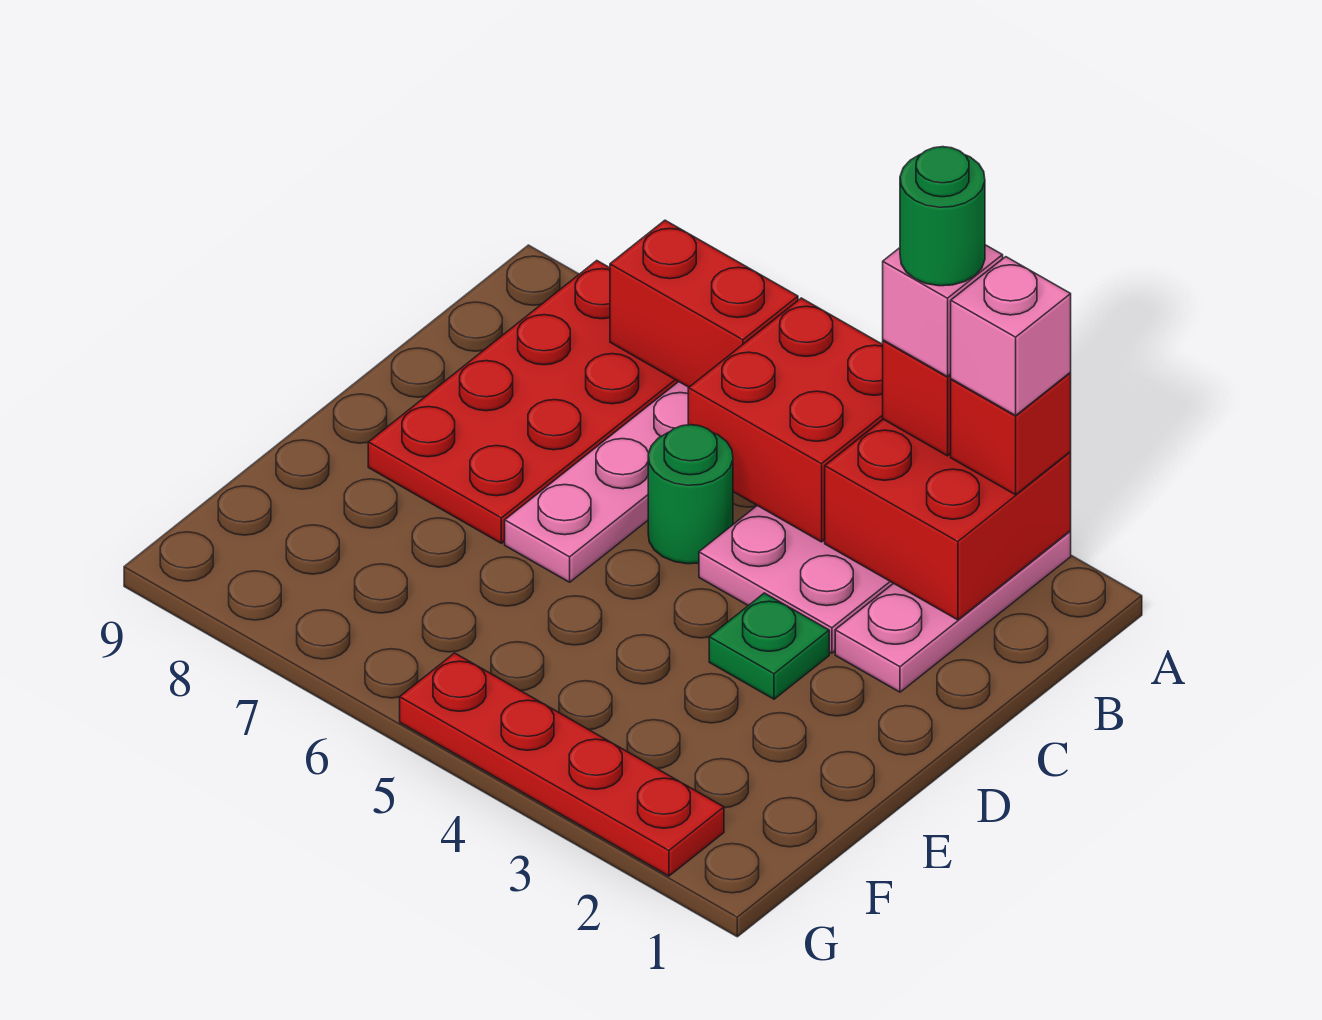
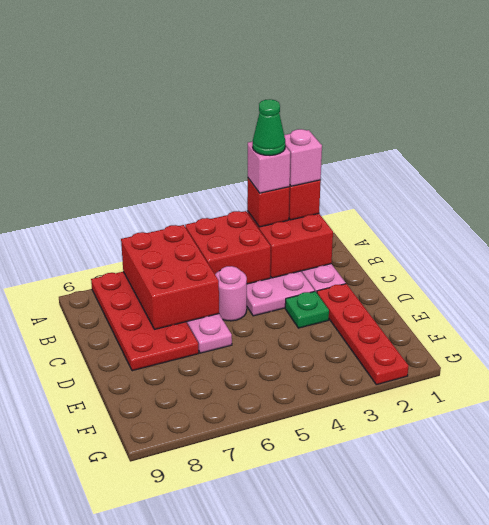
green 1x1 round brick [900,147,985,286] -> green 1x1 cone [253,99,285,155]
red 1x2 brick [610,220,798,387] -> red 2x3 brick [121,225,219,329]
green 1x1 round brick [648,425,733,564] -> pink 1x1 round brick [215,266,247,321]
red 1x4 plate [400,653,724,876] -> red 1x4 plate turned to [317,284,409,385]

